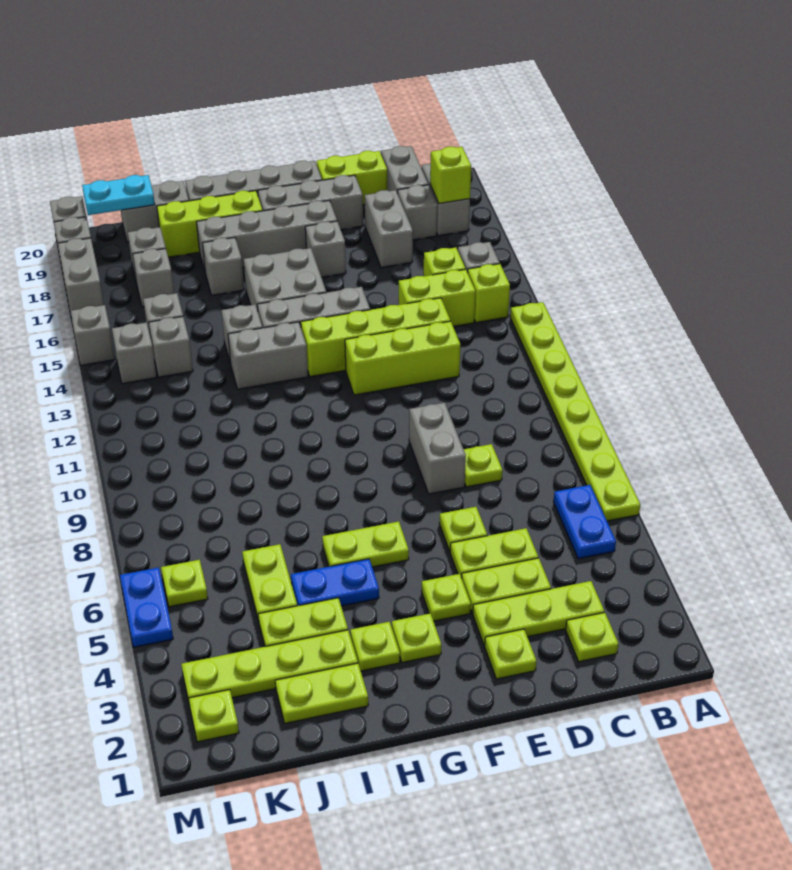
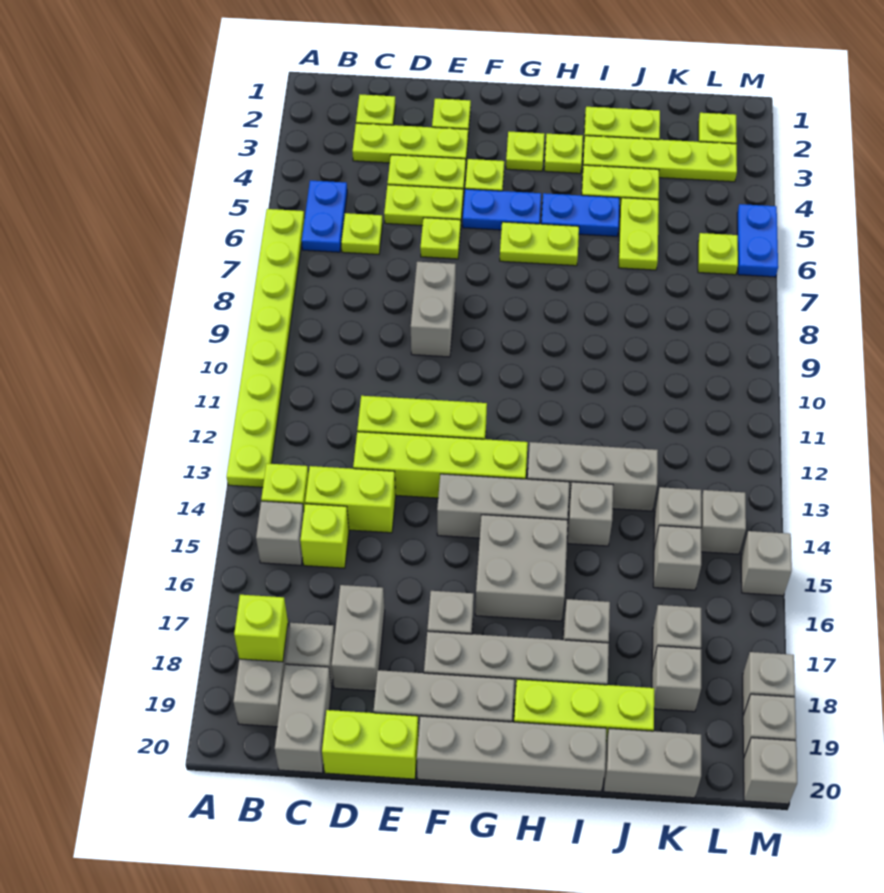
lime 1x1 plate [464,444,503,487] -> lime 1x1 plate moved to [341,213,383,254]
none -> blue 1x2 plate [463,189,541,230]
grey 1x2 brick [228,322,308,389] -> grey 1x3 brick [527,442,658,511]
cyan 1x2 plate [82,175,155,215] -> none
grey 1x2 brick [58,238,104,313] -> grey 1x1 brick [743,652,795,715]

